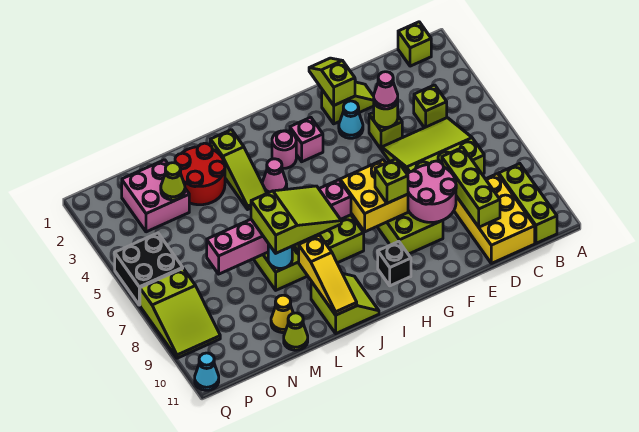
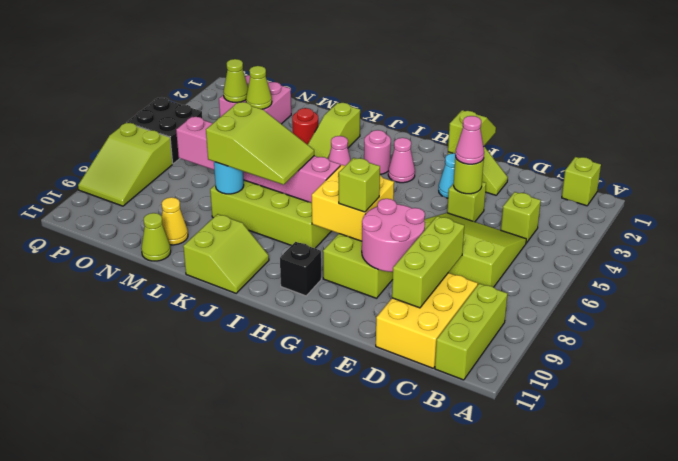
pink 1x1 brick [290,117,323,162] -> pink 1x1 cone [388,138,415,183]
yellow 1x3 slope [299,235,357,315] -> none
red 2x2 round brick [175,143,225,205] -> red 1x1 round brick [292,108,318,145]
none -> lime 1x1 cone [224,59,248,102]
cyan 1x1 cone [195,353,219,390] -> none

